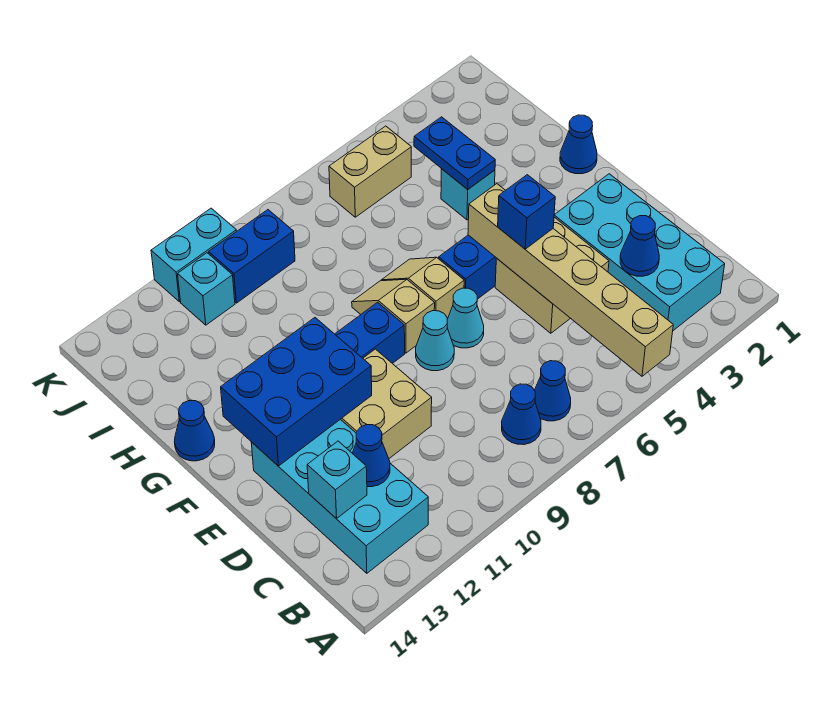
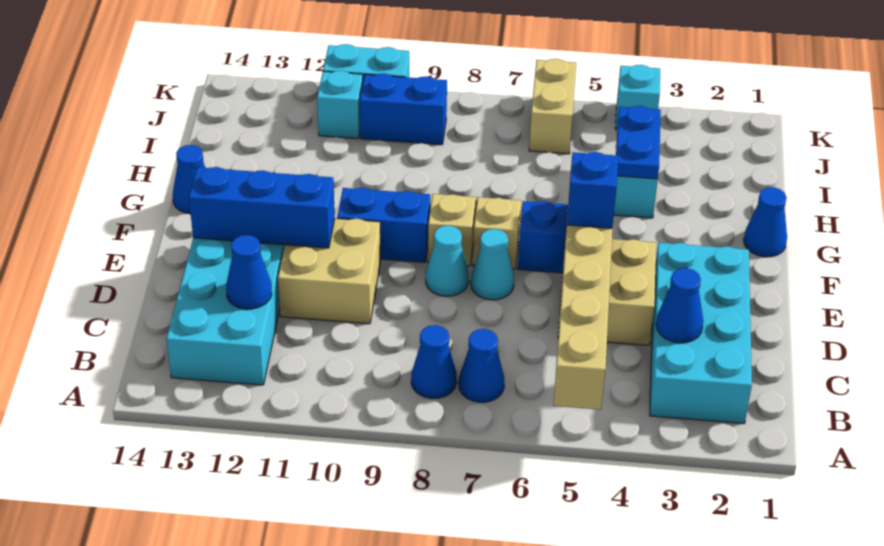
cyan 1x1 brick [307,441,367,519] -> cyan 1x1 brick moved to [615,65,660,130]
blue 2x3 brick [221,318,372,466] -> blue 1x3 brick [189,167,335,248]
tan 1x2 brick [329,126,411,217] -> tan 1x2 brick turned to [529,59,576,154]

